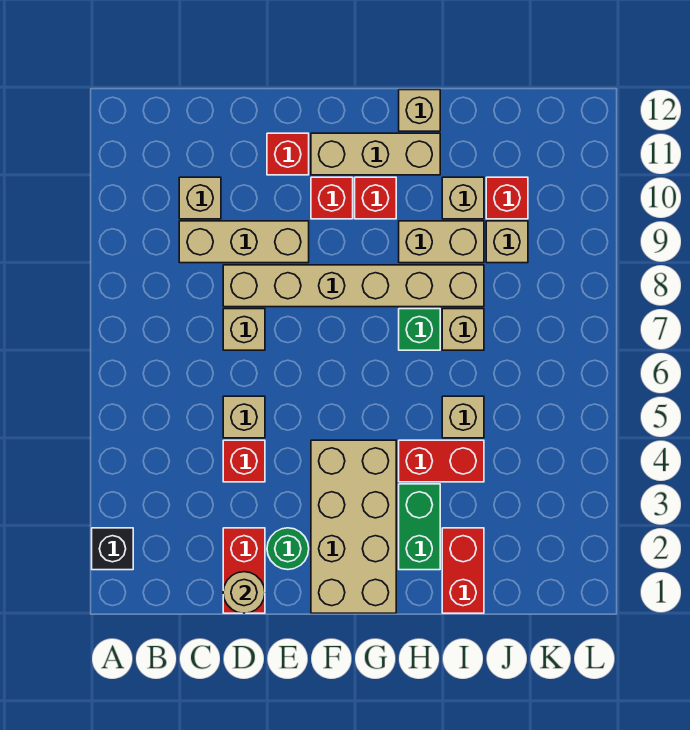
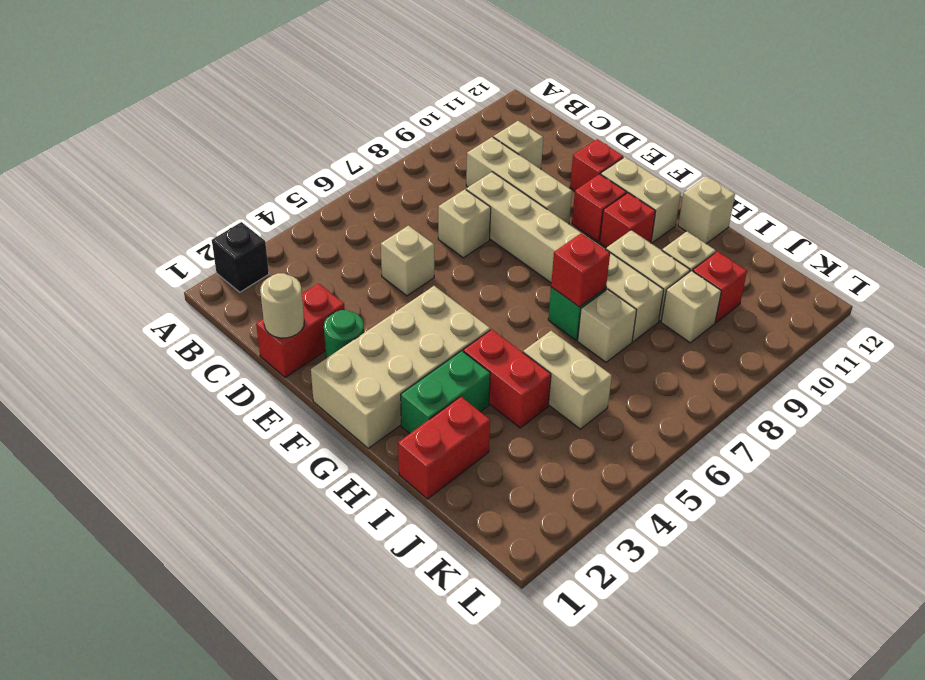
red 1x1 brick [223,440,265,482] -> red 1x1 brick moved to [551,233,610,307]
tan 1x3 brick [311,133,440,175] -> tan 1x2 brick [601,157,681,243]
tan 1x1 brick [442,396,484,438] -> tan 1x2 brick [523,331,612,429]

